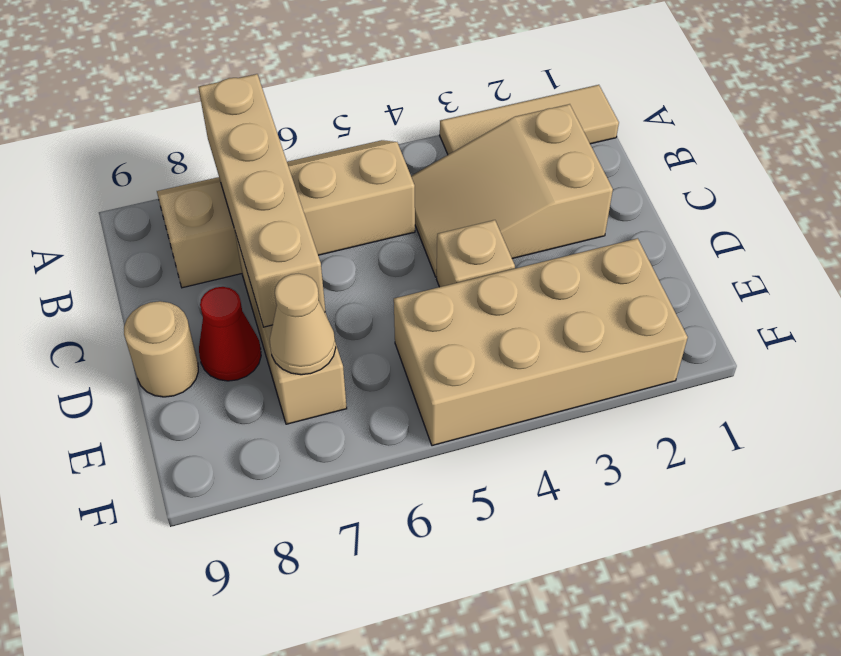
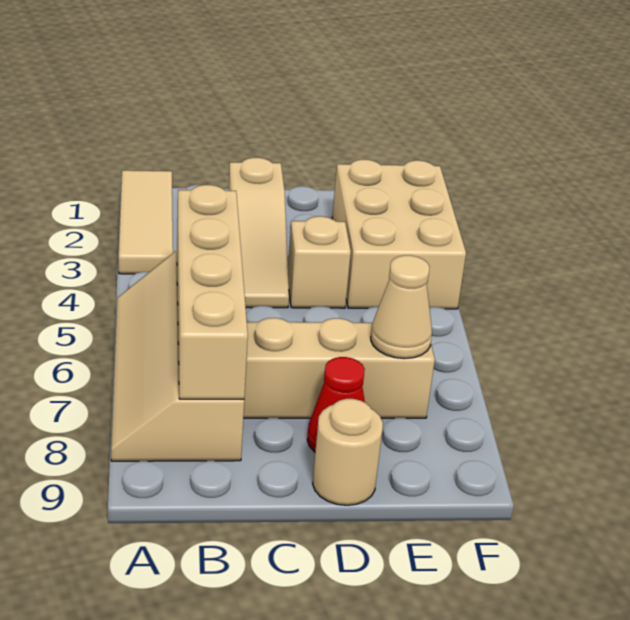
tan 1x4 brick [198,74,325,327] -> tan 1x4 brick turned to [177,185,248,399]
tan 2x3 slope [411,104,613,277] -> tan 1x3 slope [229,158,289,308]
tan 2x4 brick [394,238,688,446] -> tan 2x3 brick [332,159,466,309]

